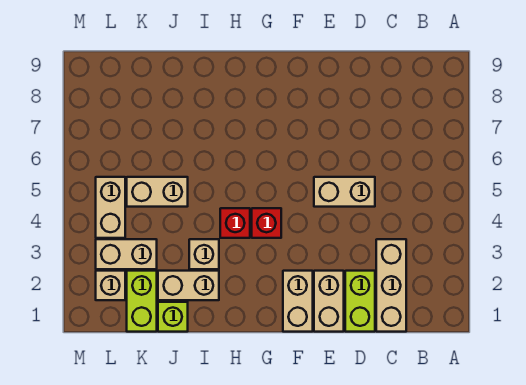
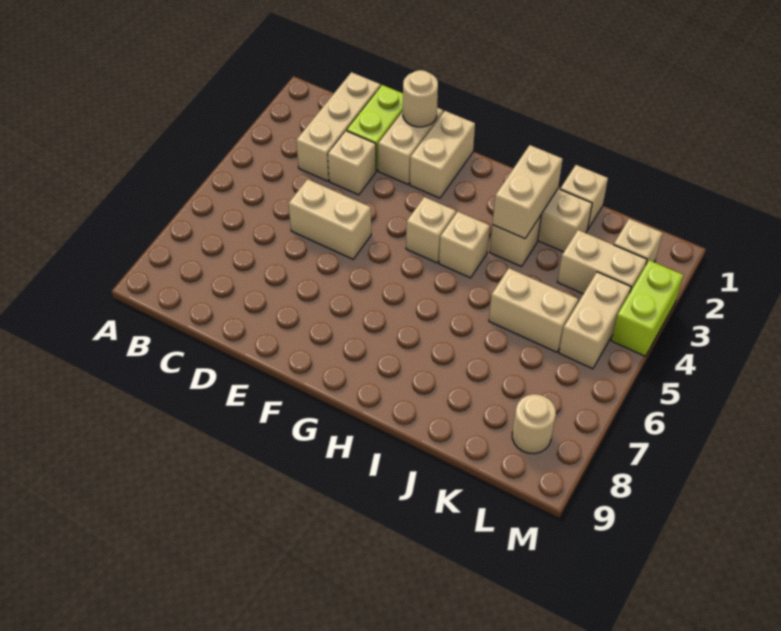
none -> tan 1x1 brick [328,131,376,195]
none -> tan 1x1 round brick [403,70,438,127]
red 1x1 brick [252,208,281,238] -> tan 1x1 brick [406,197,456,263]
red 1x1 brick [220,208,250,238] -> tan 1x1 brick [439,212,490,278]
none -> tan 1x2 brick [492,145,563,239]
lime 1x1 brick [158,302,188,332] -> tan 1x1 brick [560,165,608,230]
lime 1x2 brick [127,271,157,332] -> lime 1x2 brick moved to [611,260,683,356]
none -> tan 1x1 round brick [512,394,556,454]

